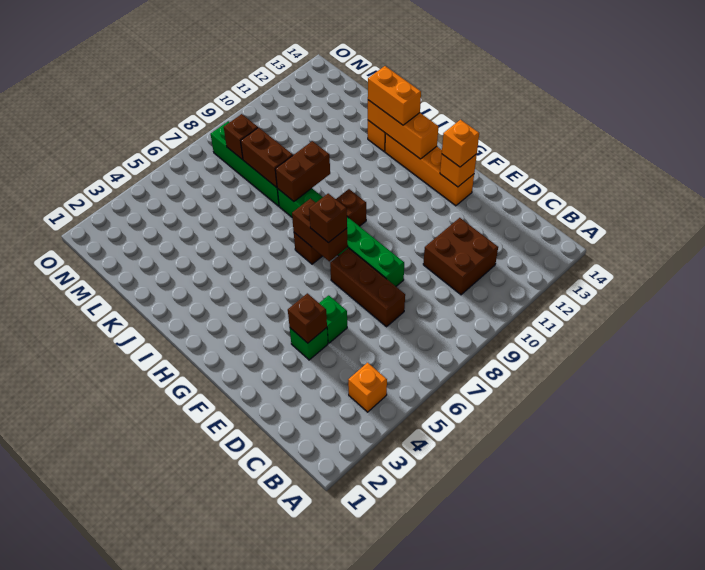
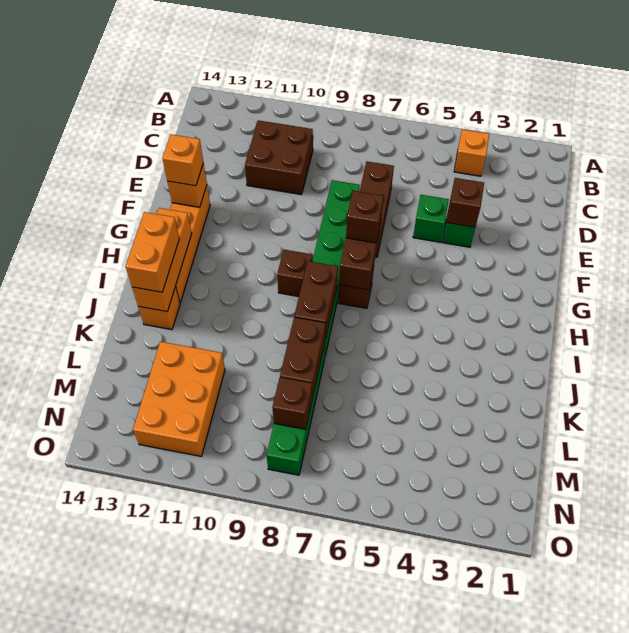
brown 1x2 brick [275,141,330,201] -> brown 1x2 brick turned to [294,261,338,339]
none -> orange 2x3 brick [133,342,225,456]

